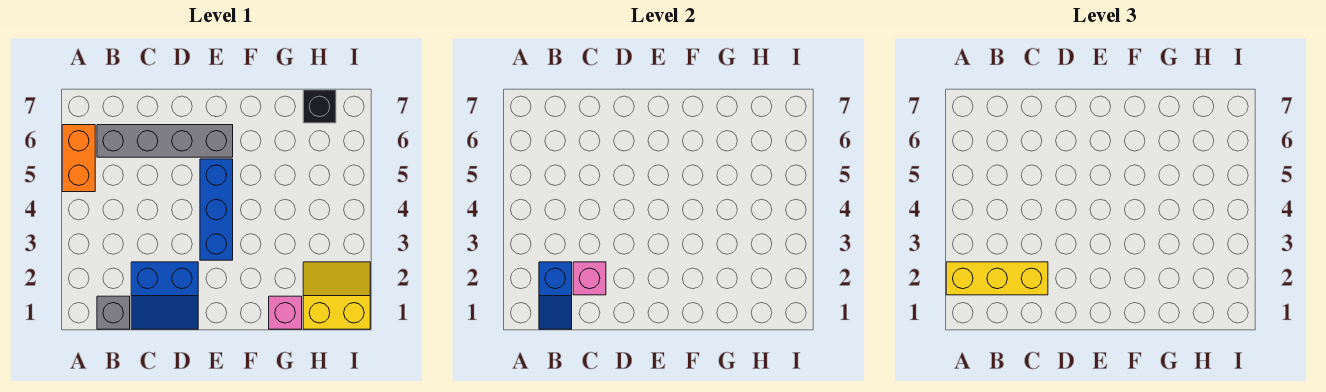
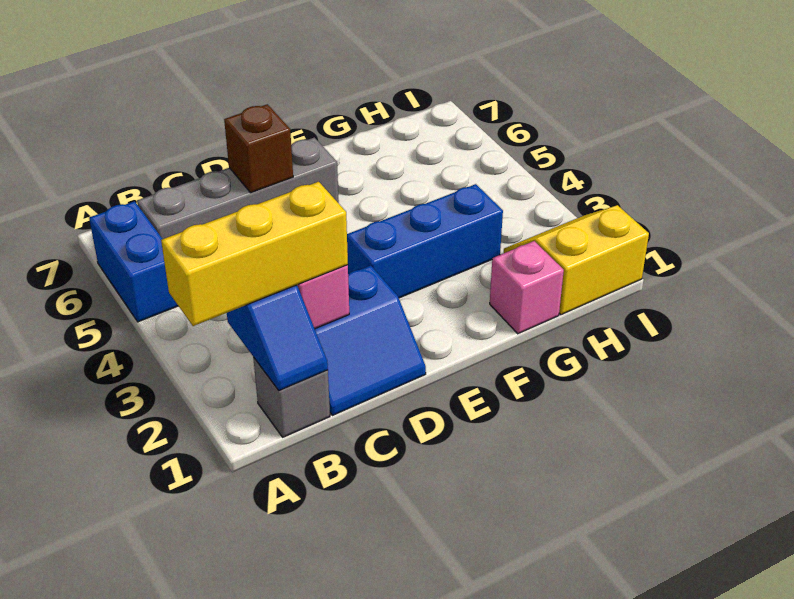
orange 1x2 brick [62,125,95,192] -> blue 1x2 brick [89,201,178,322]
none -> brown 1x1 brick [224,104,293,193]
blue 1x3 brick [200,159,233,260] -> blue 1x3 brick turned to [347,184,503,298]
black 1x1 brick [303,90,336,123] -> none

